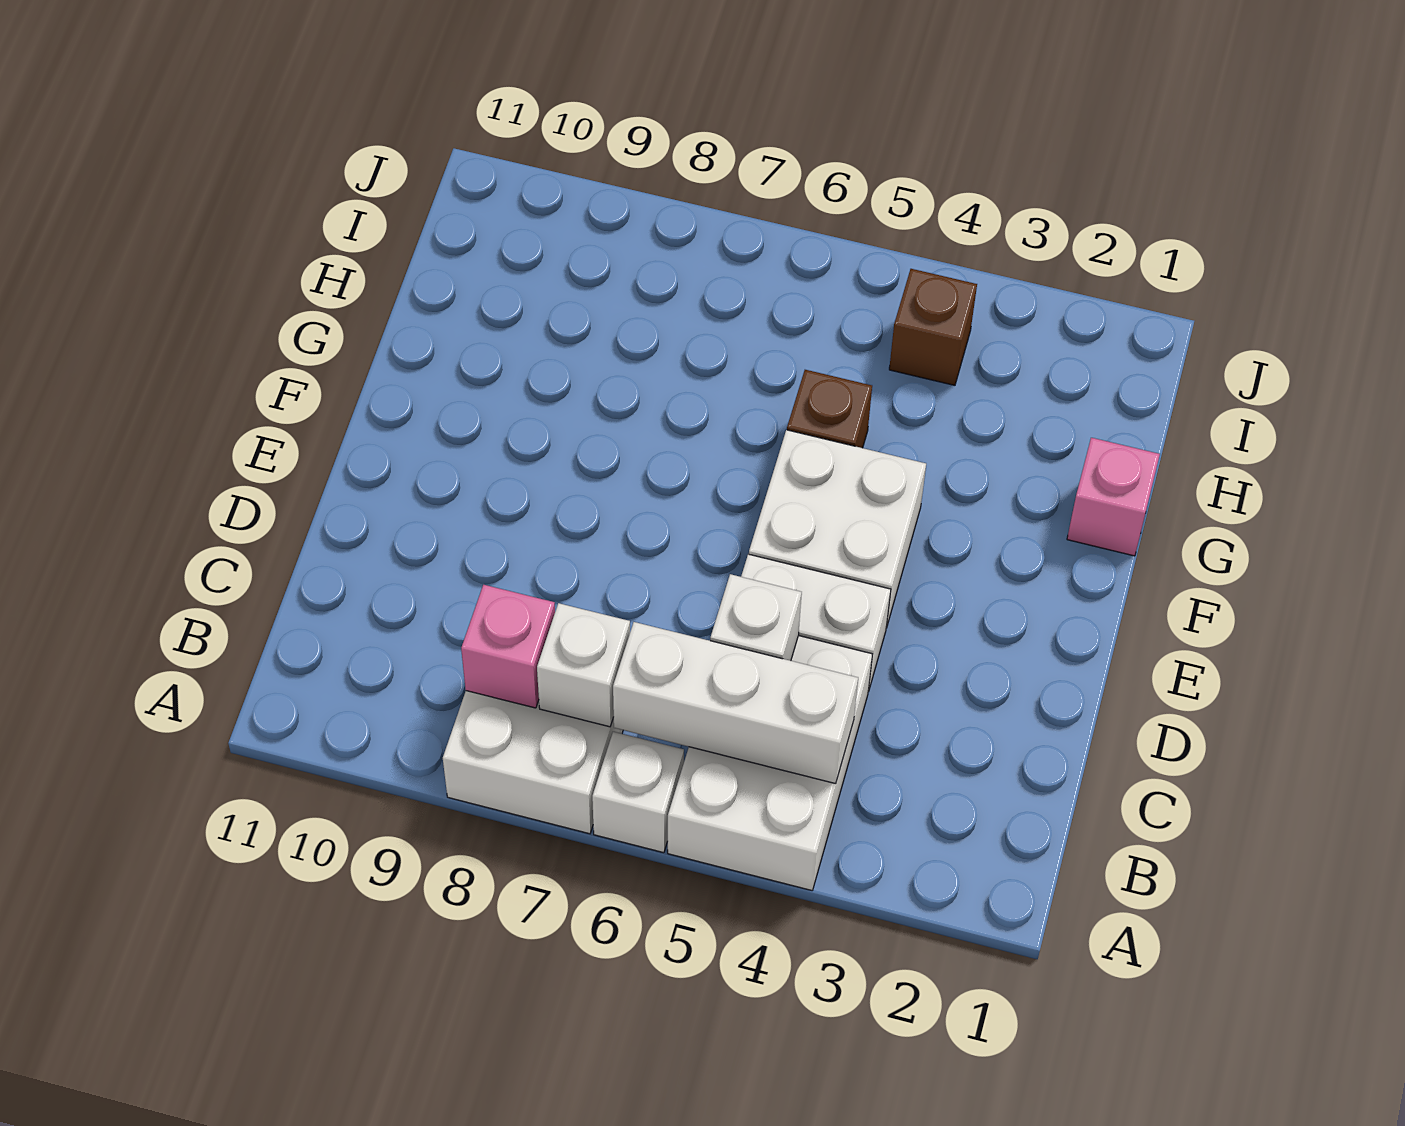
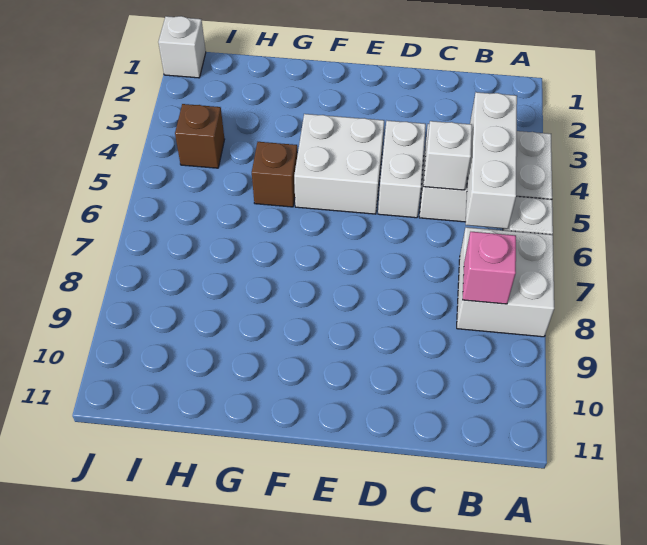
white 1x1 brick [537,603,630,727] -> white 1x1 brick moved to [158,16,206,78]
pink 1x1 brick [1067,438,1160,556] -> none

